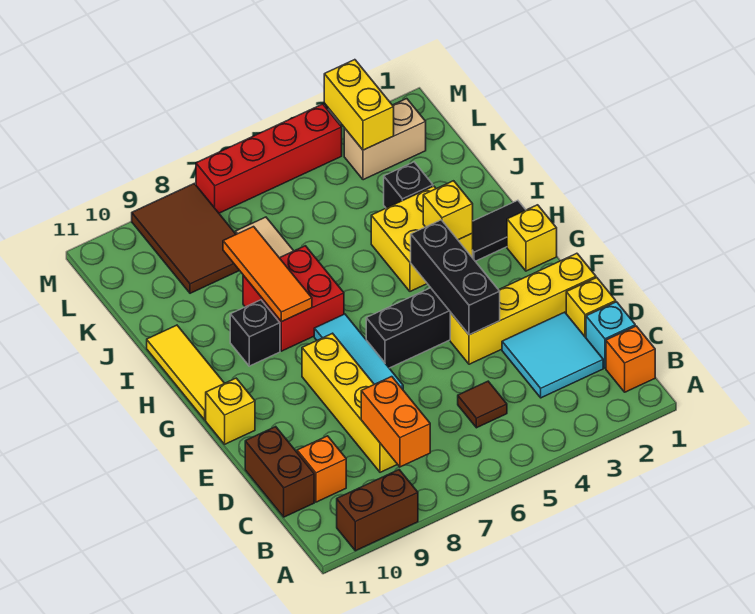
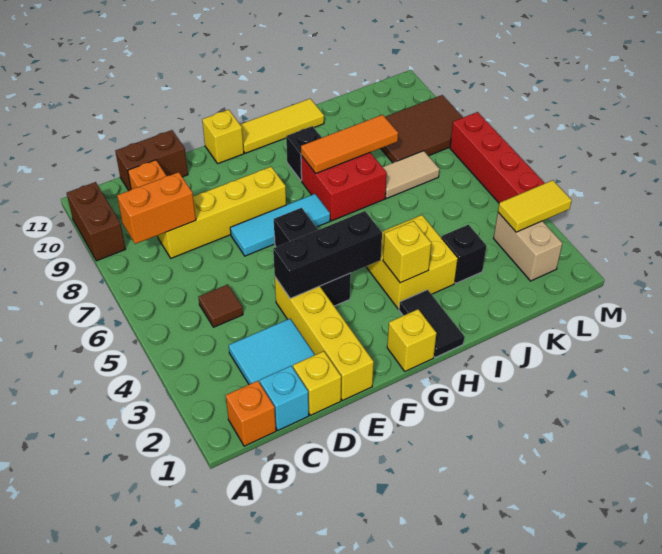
yellow 1x2 brick [324,60,394,150] -> yellow 1x2 tile [498,180,572,232]

